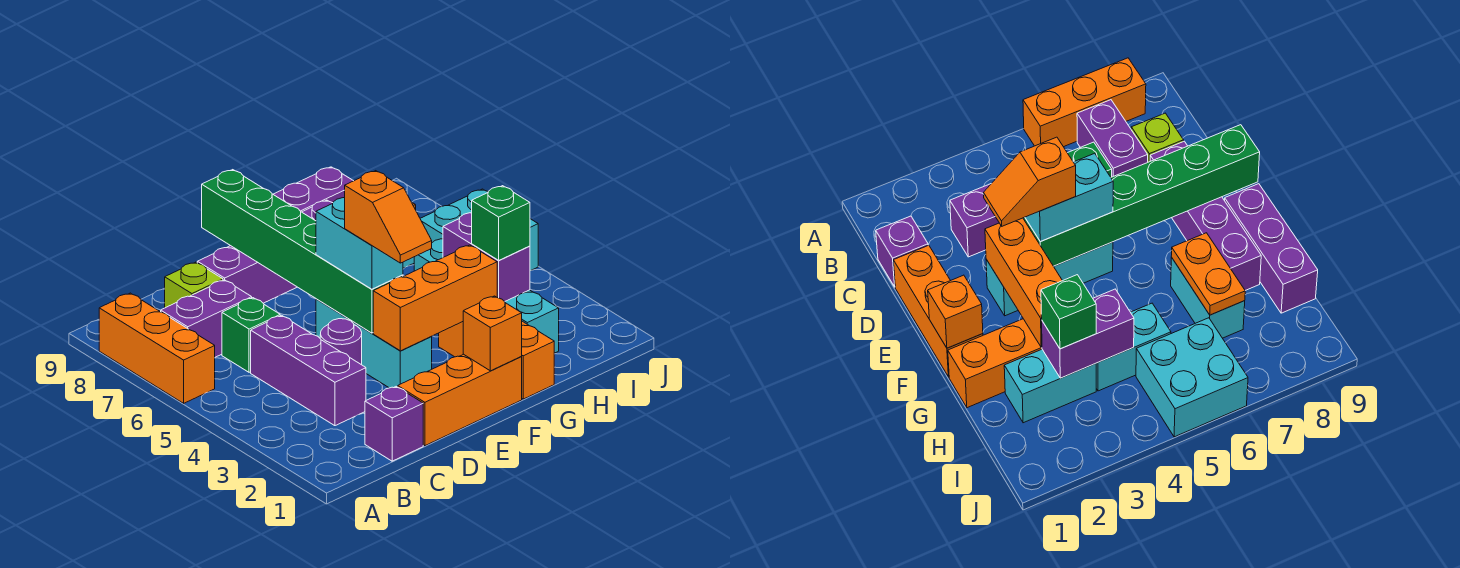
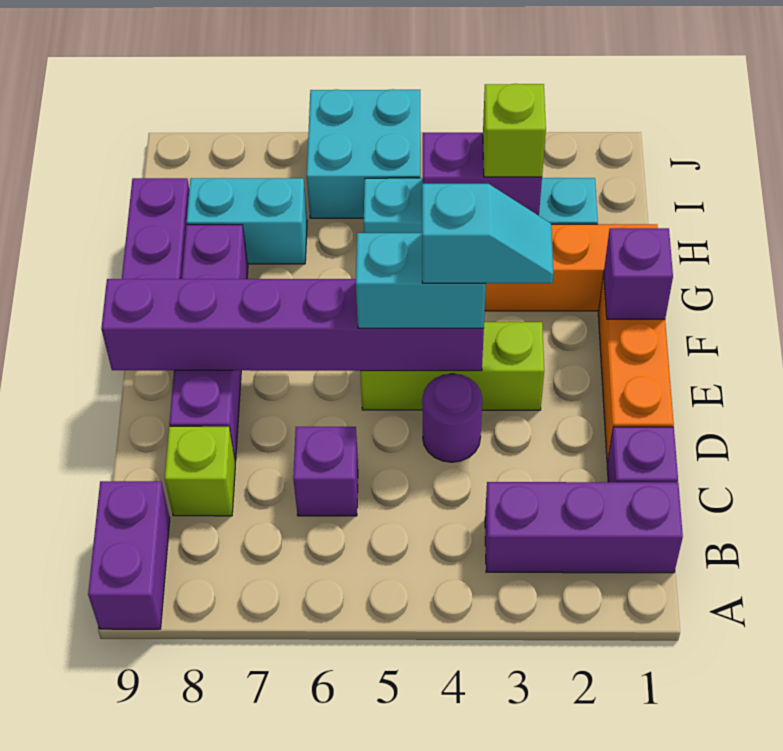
orange 1x3 brick [99,293,215,403] -> none
purple 1x2 brick [161,280,252,357] -> purple 1x2 brick moved to [88,481,170,629]
purple 1x3 brick [251,315,366,426] -> purple 1x3 brick moved to [485,482,683,573]
green 1x1 brick [222,298,280,372] -> purple 1x1 brick [293,427,358,516]
cyan 1x3 brick [316,299,432,388] -> lime 1x3 brick [360,322,544,410]
orange 1x3 brick [373,245,497,351] -> none
orange 1x2 slope [345,171,432,263] -> cyan 1x2 slope [422,184,553,283]
green 1x6 brick [202,170,403,333] -> purple 1x6 brick [101,279,484,371]
orange 1x1 brick [463,296,522,371] -> purple 1x1 brick [604,228,673,319]
cyan 1x2 brick [1171,257,1245,338] -> cyan 1x2 brick turned to [187,178,307,264]
orange 1x2 plate [1171,233,1245,315] -> none
green 1x1 brick [472,186,530,260] -> lime 1x1 brick [483,84,546,177]

